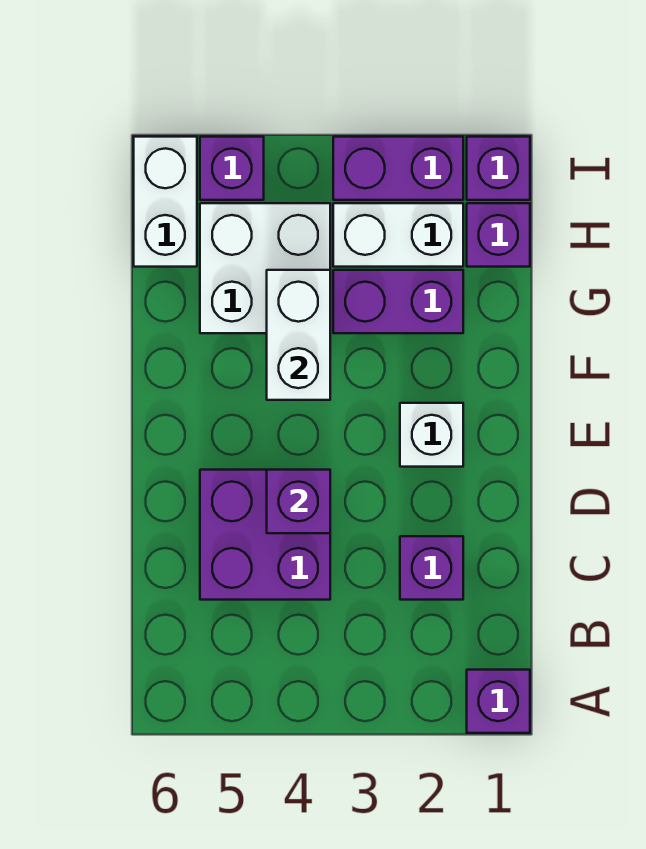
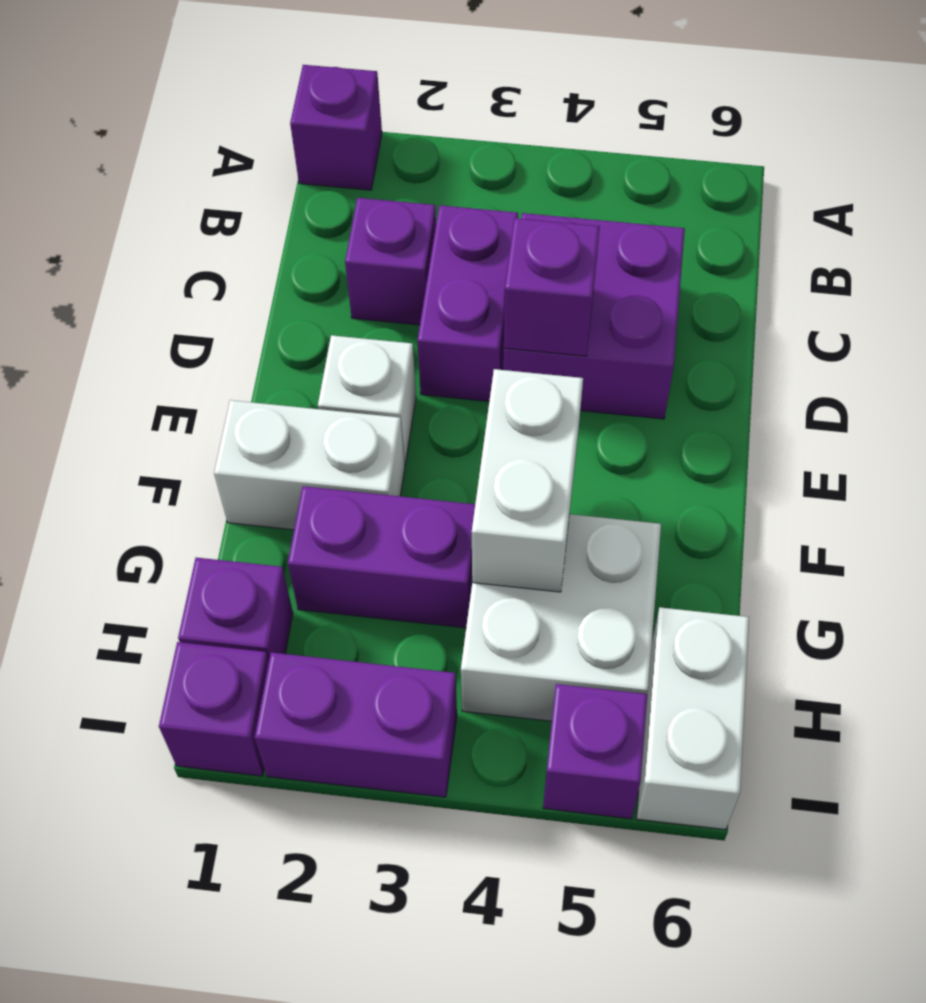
none -> purple 1x2 brick [417,205,518,401]
white 1x2 brick [333,203,463,267] -> white 1x2 brick moved to [214,400,405,530]

